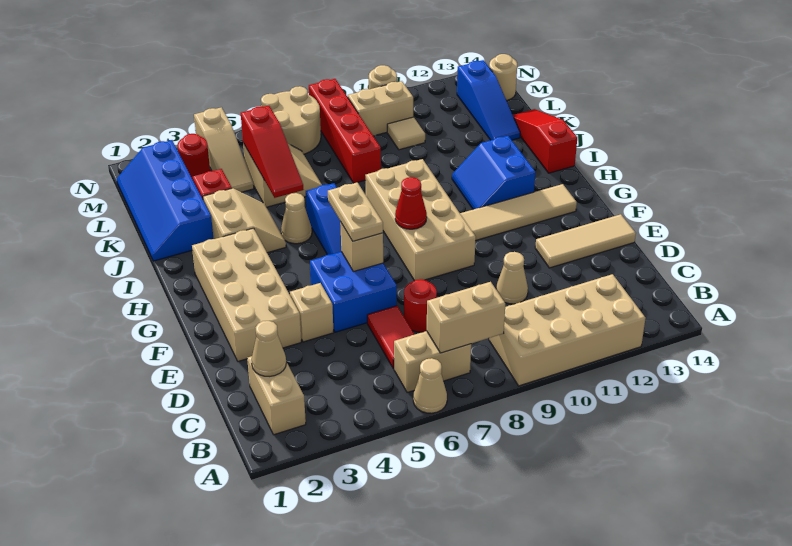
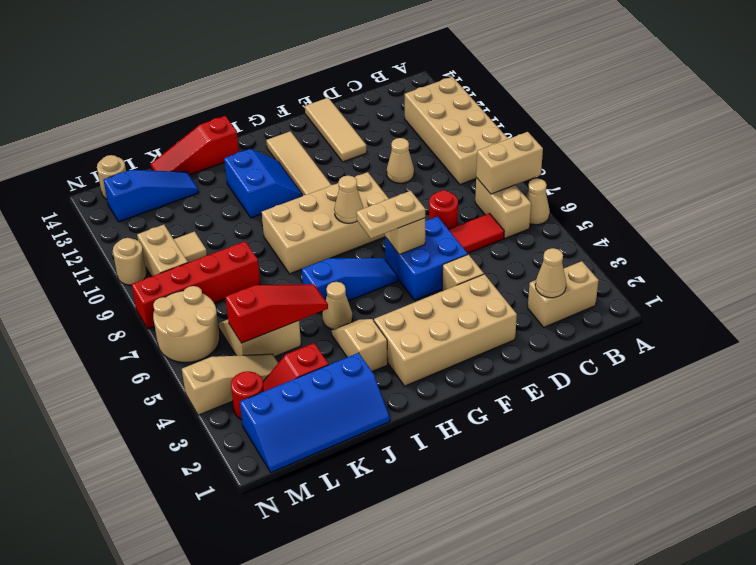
tan 1x2 brick [427,282,505,353] -> tan 1x2 brick turned to [476,132,543,194]
red 1x1 cone [395,177,427,229] -> tan 1x1 cone [334,176,363,223]
blue 2x2 slope [452,136,535,209] -> blue 2x2 slope turned to [224,149,302,218]
tan 2x2 slope [203,188,286,253] -> tan 1x2 slope [331,319,388,371]

